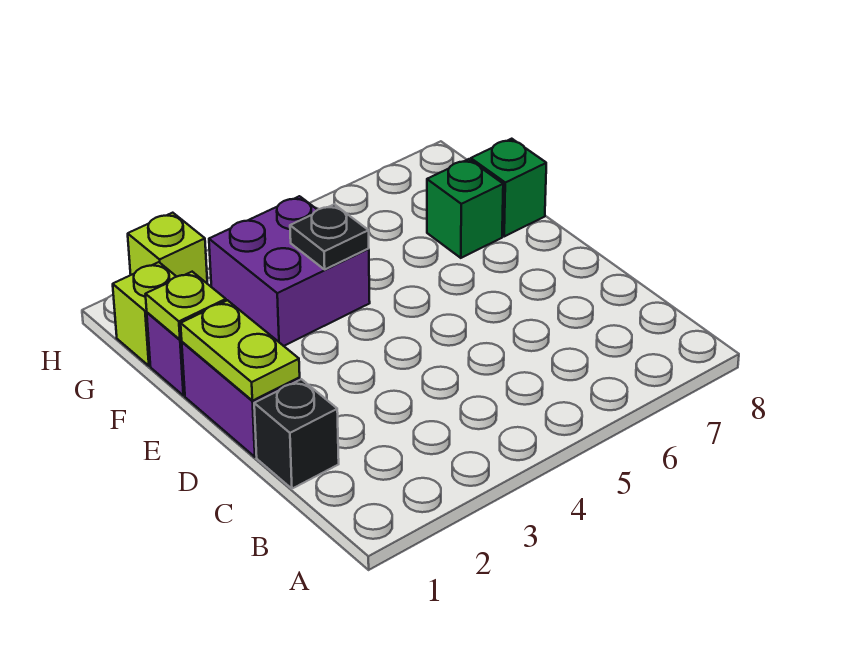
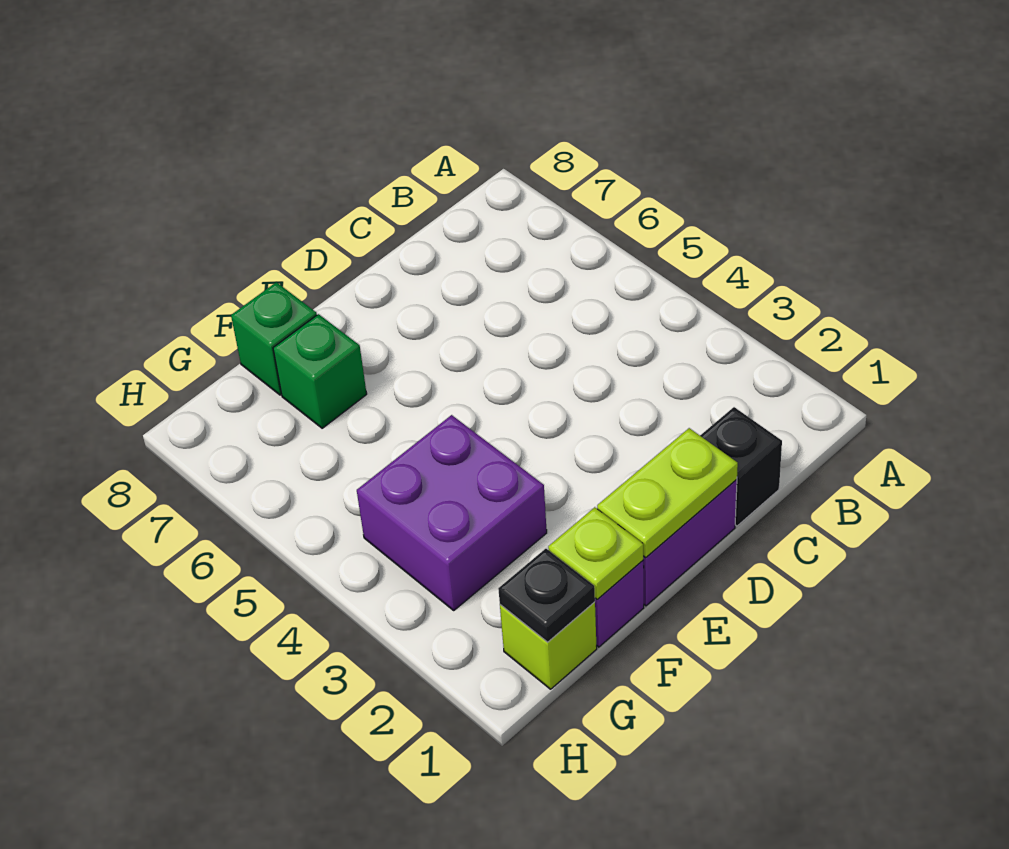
black 1x1 plate [290,204,369,269] -> black 1x1 plate moved to [498,549,595,642]
lime 1x1 brick [128,213,207,283] -> none

